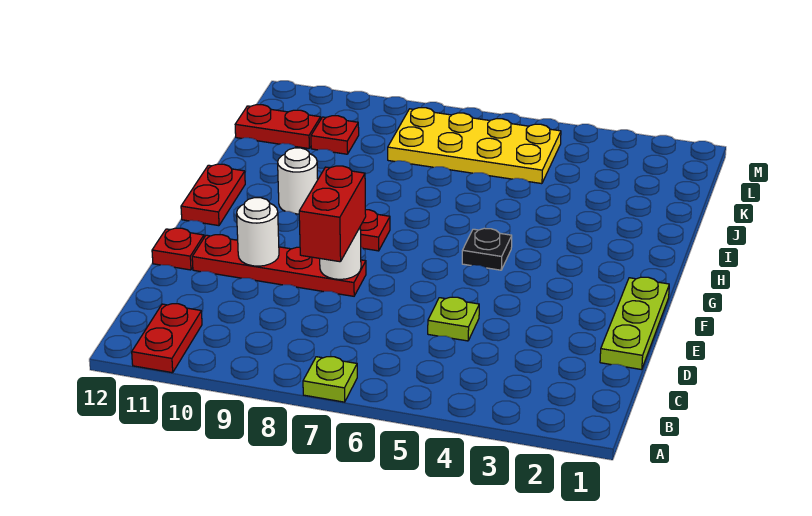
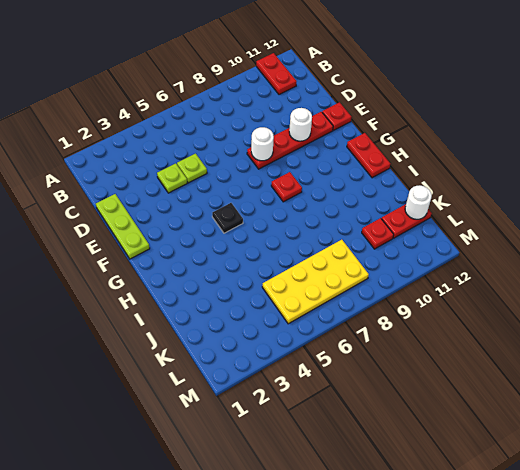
lime 1x1 plate [303,357,357,402] -> lime 1x1 plate moved to [157,163,187,193]
red 1x2 brick [299,166,366,262] -> none
white 1x1 round brick [278,148,318,214] -> white 1x1 round brick moved to [405,185,432,219]

